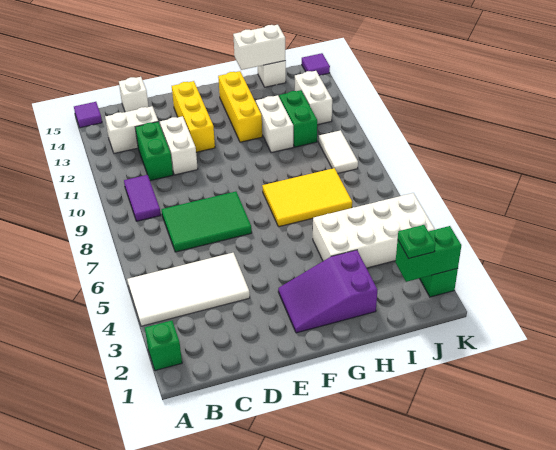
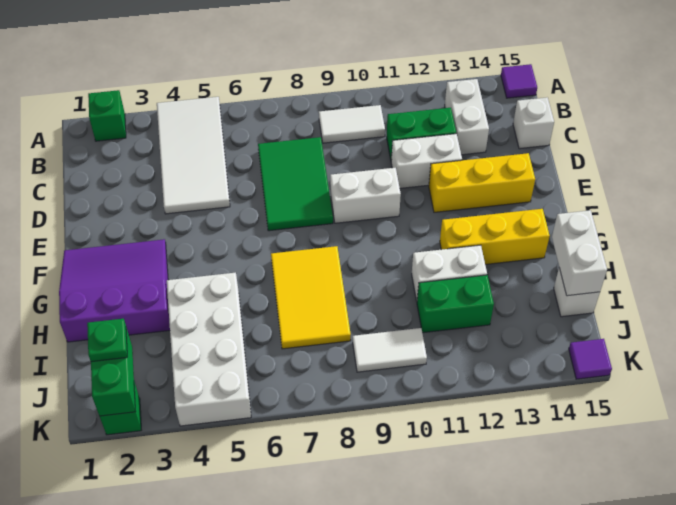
purple 1x2 tile [124,175,161,221] -> white 1x2 tile [319,105,385,143]
purple 2x3 slope [278,250,377,333] -> purple 3x3 slope [59,239,170,342]
white 1x2 brick [294,71,332,125] -> white 1x2 brick moved to [330,168,401,223]

